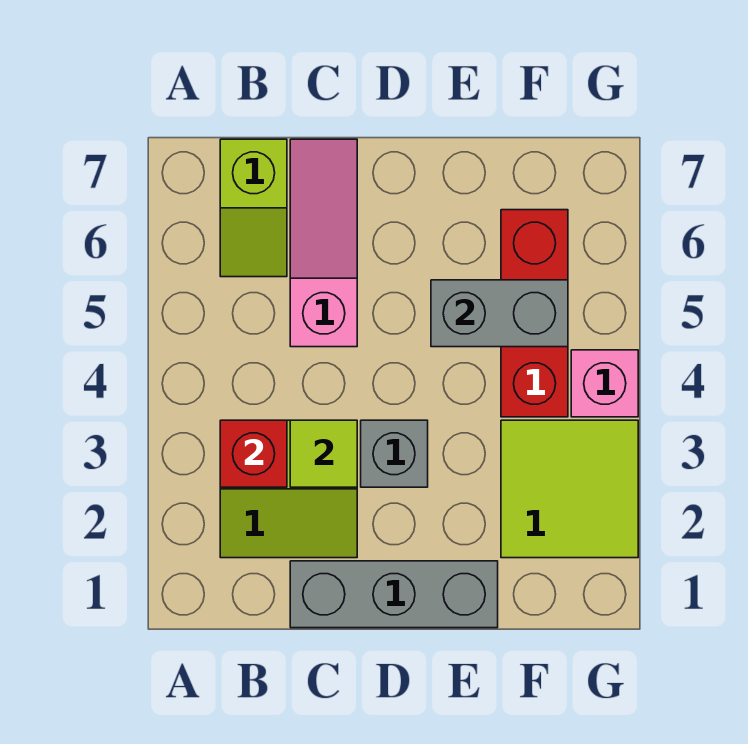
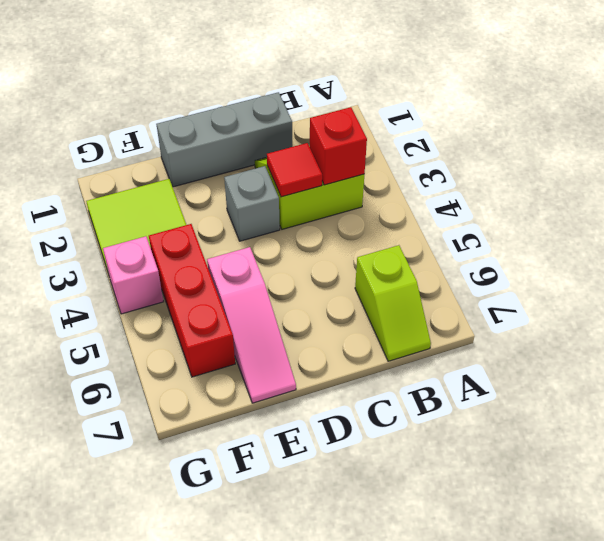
lime 1x2 slope [220,139,287,277] -> lime 1x2 slope turned to [355,245,431,361]
lime 1x1 tile [290,420,357,487] -> red 1x1 tile [267,143,322,197]
pink 1x3 slope [290,139,357,347] -> pink 1x3 slope moved to [207,247,296,403]
grey 1x2 brick [431,280,568,347] -> none

